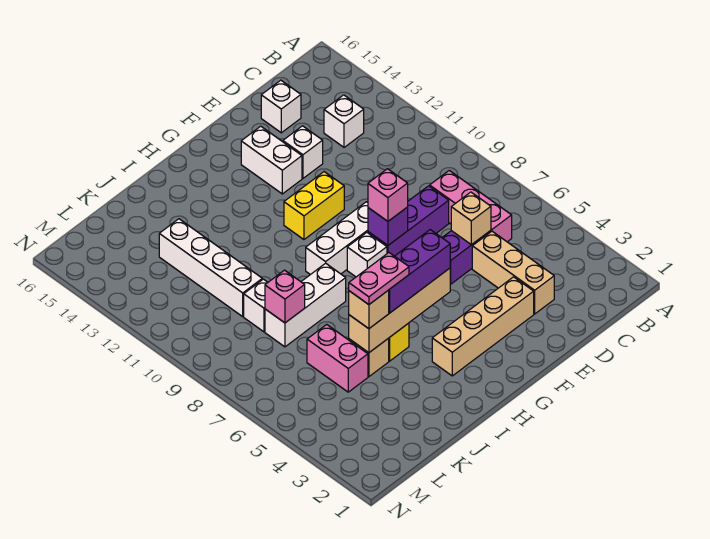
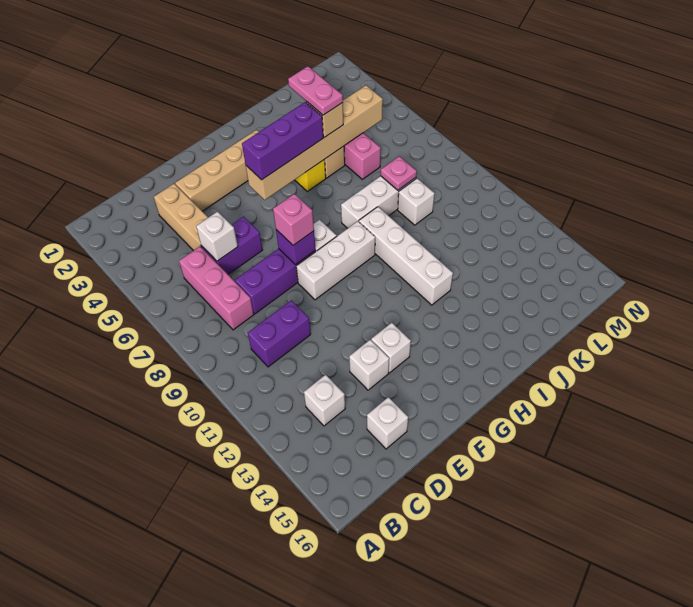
none -> purple 1x2 brick [248,300,311,367]
tan 1x1 brick [451,192,491,245] -> white 1x1 brick [196,212,238,261]
yellow 1x2 brick [284,172,344,239] -> none
white 1x2 brick [241,126,302,194] -> white 1x1 brick [371,323,411,373]
tan 1x4 brick [349,268,450,353] -> tan 1x6 brick [246,85,383,200]
pink 1x2 plate [349,253,409,305] -> pink 1x2 plate turned to [288,66,343,115]
pink 1x1 brick [265,270,305,323] -> pink 1x1 plate [381,156,417,190]
white 1x4 brick [159,219,262,316] -> white 1x4 brick moved to [359,207,453,305]

